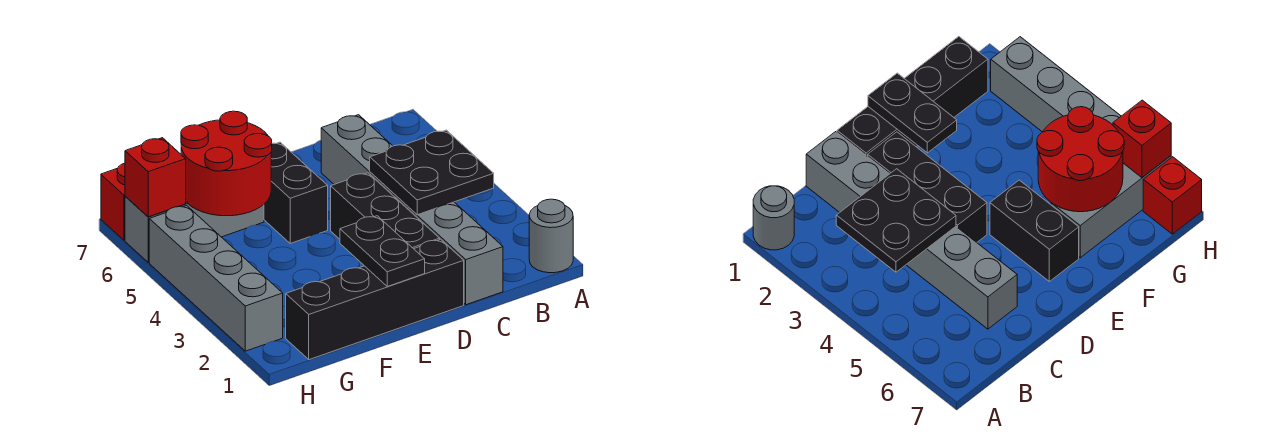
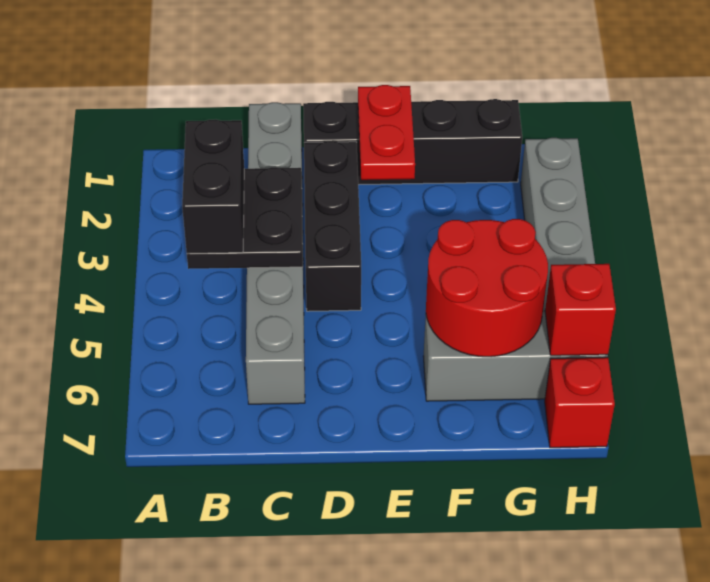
grey 1x1 round brick [529,199,573,273] -> none
black 1x2 plate [340,216,425,287] -> red 1x2 plate [358,85,415,180]
black 1x2 brick [264,142,328,243] -> black 1x2 brick moved to [182,120,244,254]

